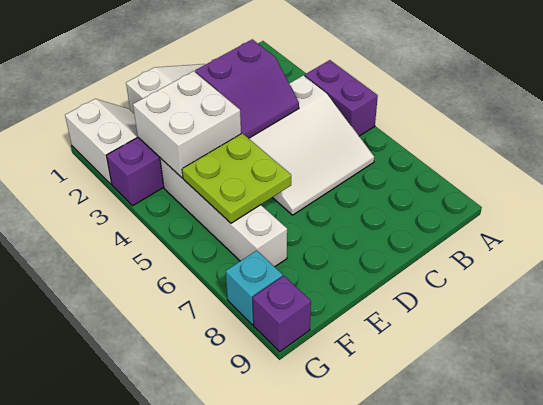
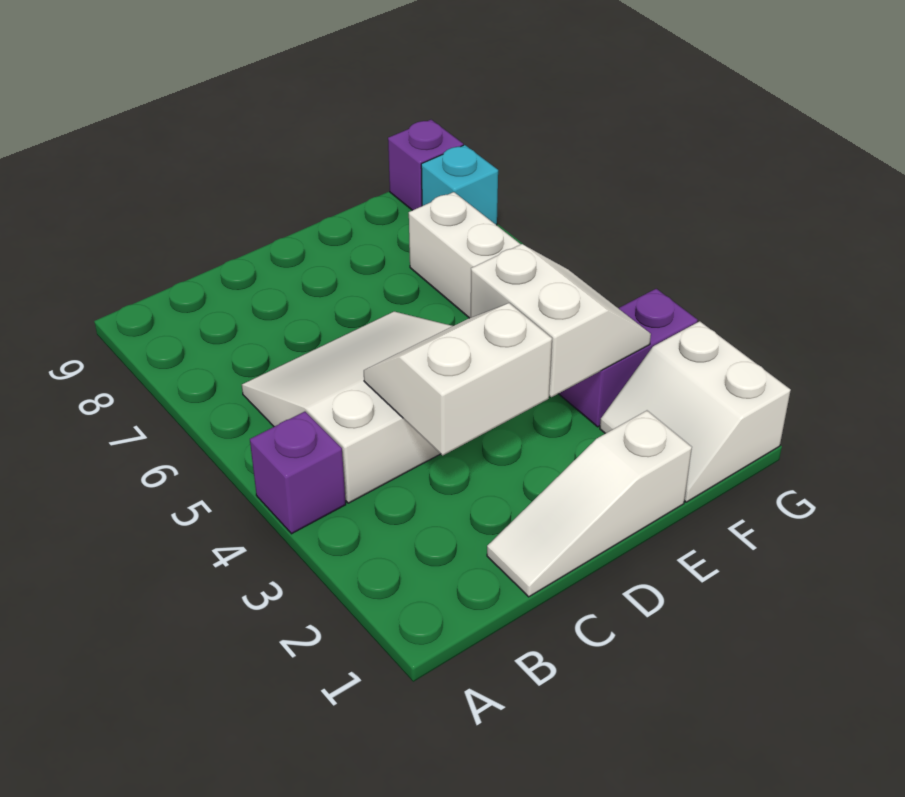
purple 1x2 brick [305,60,378,136] -> purple 1x1 brick [250,412,346,534]
purple 2x2 slope [195,39,299,138] -> white 2x2 slope [364,303,552,455]
white 2x2 brick [133,71,241,178] -> white 2x2 slope [471,244,651,397]
lime 2x2 plate [182,133,291,223] -> none

